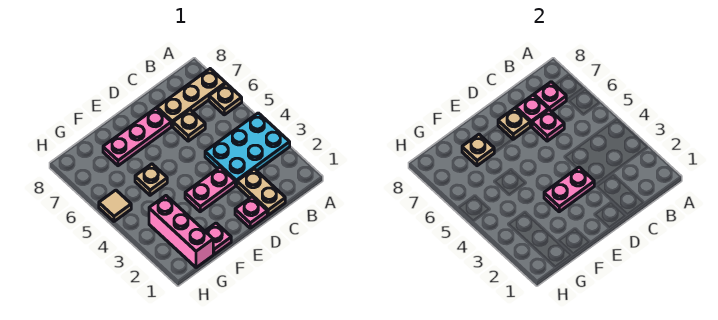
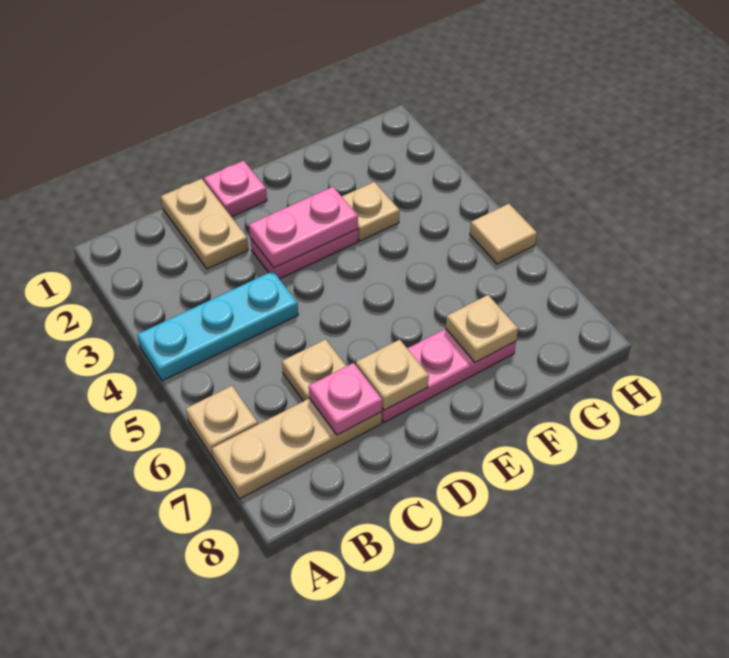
cyan 2x3 plate [205,113,290,185] -> cyan 1x3 plate [137,271,298,381]
pink 1x1 plate [534,82,566,112] -> none
pink 1x1 plate [532,110,564,141] -> none
pink 1x1 plate [205,223,231,254] -> none
tan 1x1 plate [135,164,167,195] -> tan 1x1 plate moved to [342,182,399,241]
pink 1x3 brick [149,196,213,268] -> none

